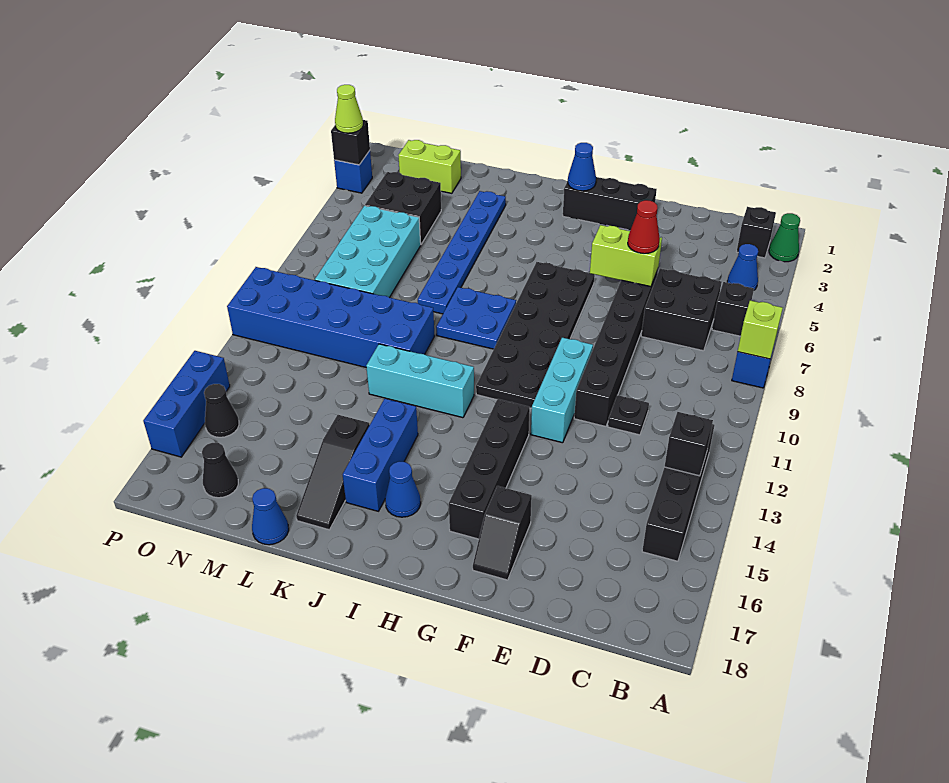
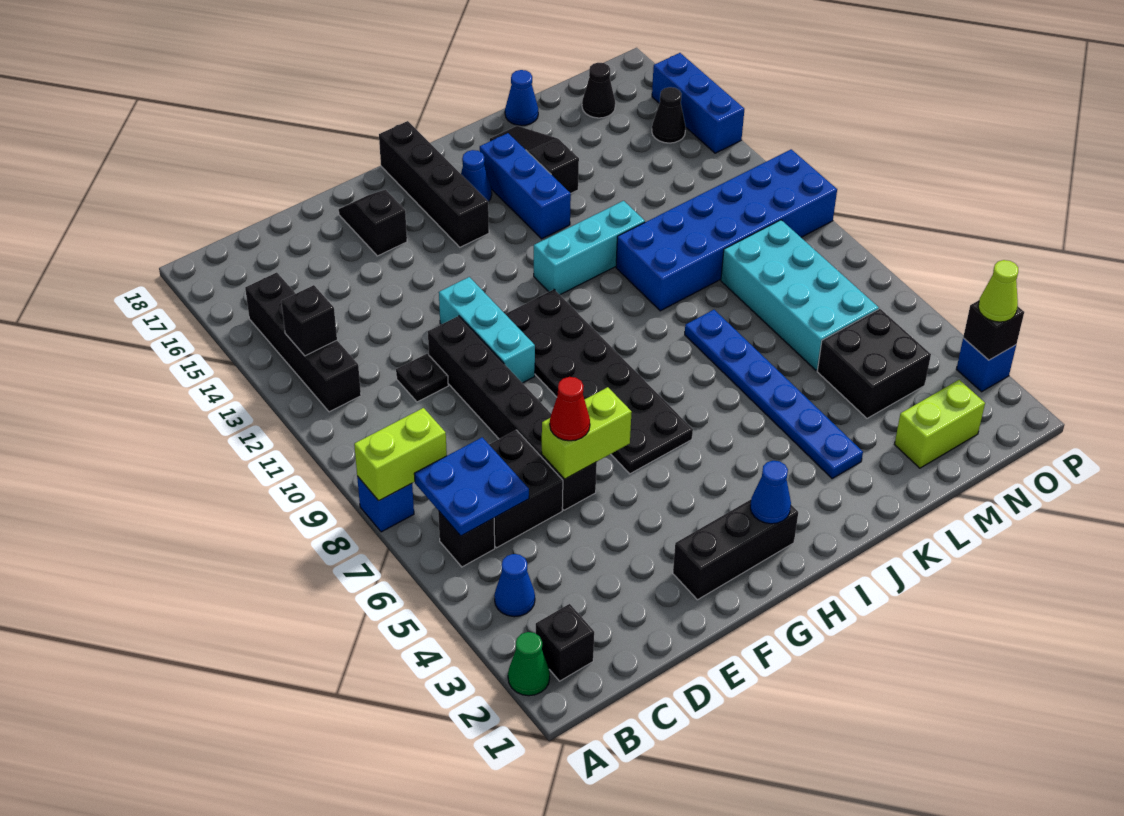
lime 1x1 brick [738,300,783,359] -> lime 1x2 brick [354,408,447,501]
black 1x4 brick [449,399,530,539] -> black 1x4 brick moved to [379,121,489,247]
blue 2x2 plate [436,287,516,349] -> blue 2x2 plate moved to [414,437,529,536]

